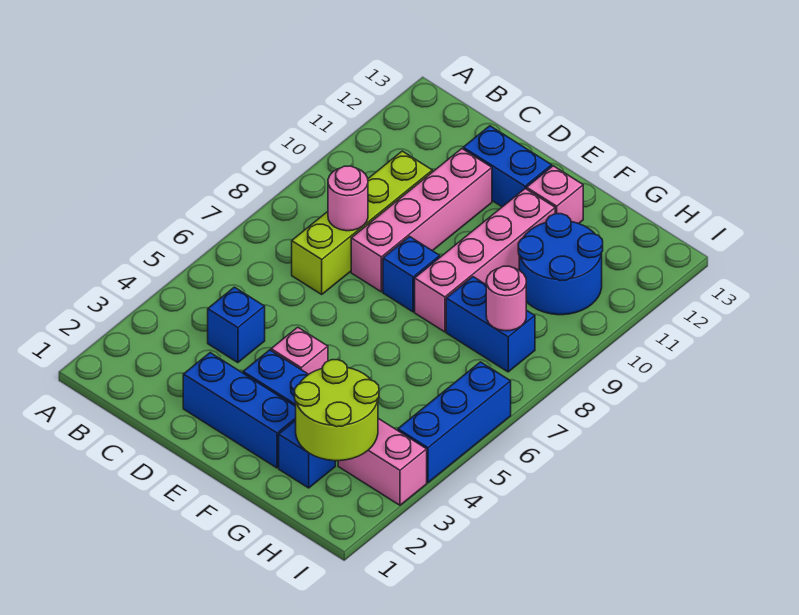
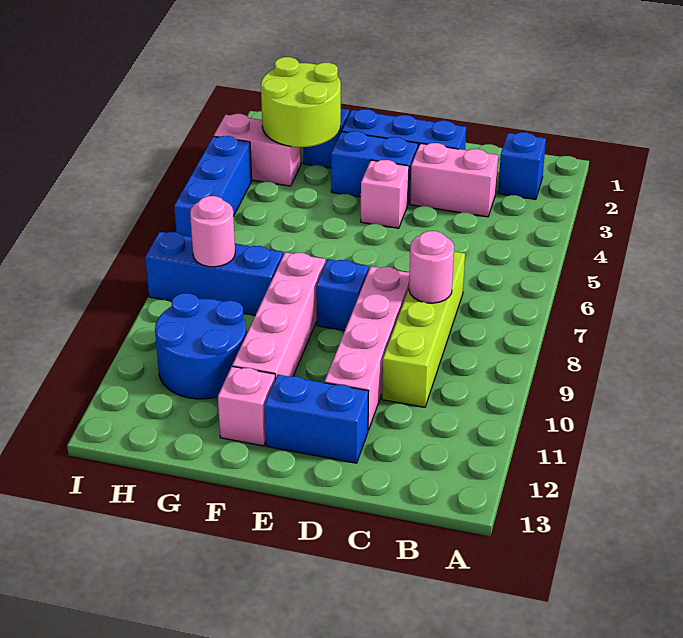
none -> pink 1x2 brick [410,143,498,217]
blue 1x1 brick [208,287,265,363] -> blue 1x1 brick moved to [498,132,546,199]
blue 1x2 brick [446,277,535,372] -> blue 1x3 brick [145,232,283,315]

